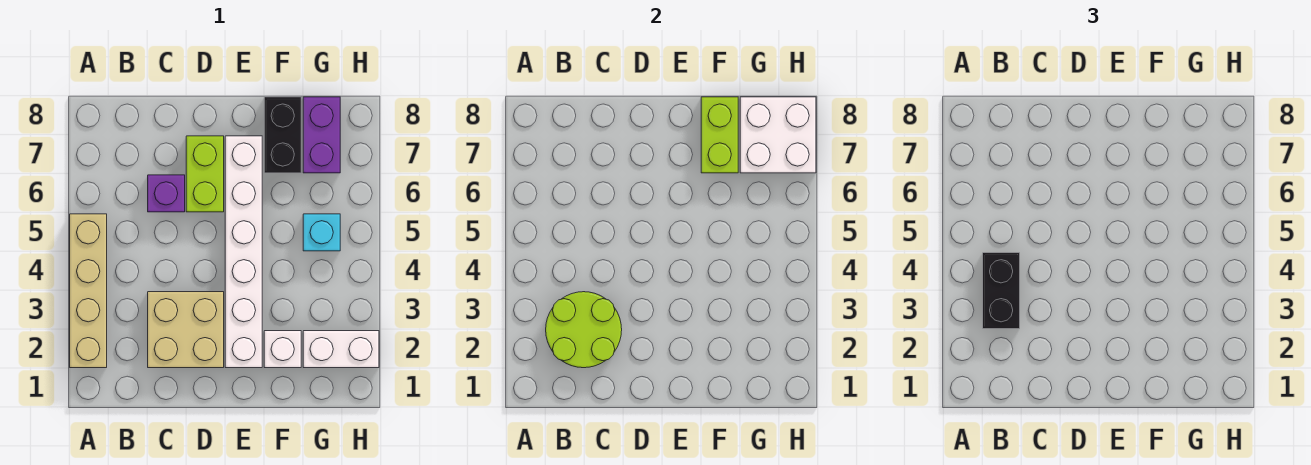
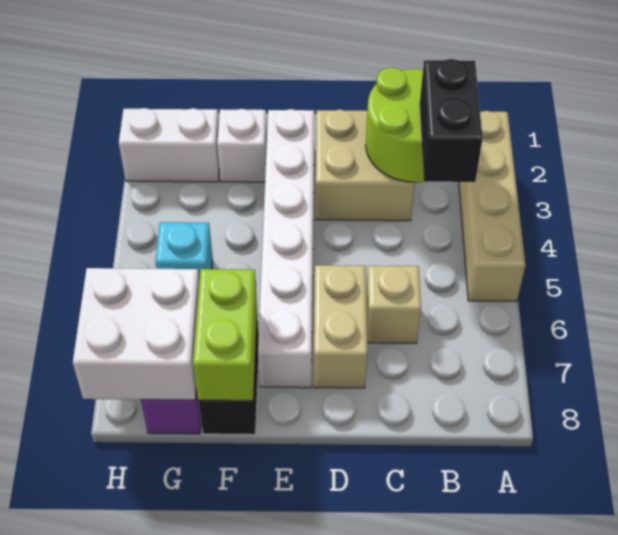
purple 1x1 brick [148,175,185,212] -> tan 1x1 brick [366,266,421,343]
lime 1x2 brick [186,136,224,212] -> tan 1x2 brick [314,265,367,388]

